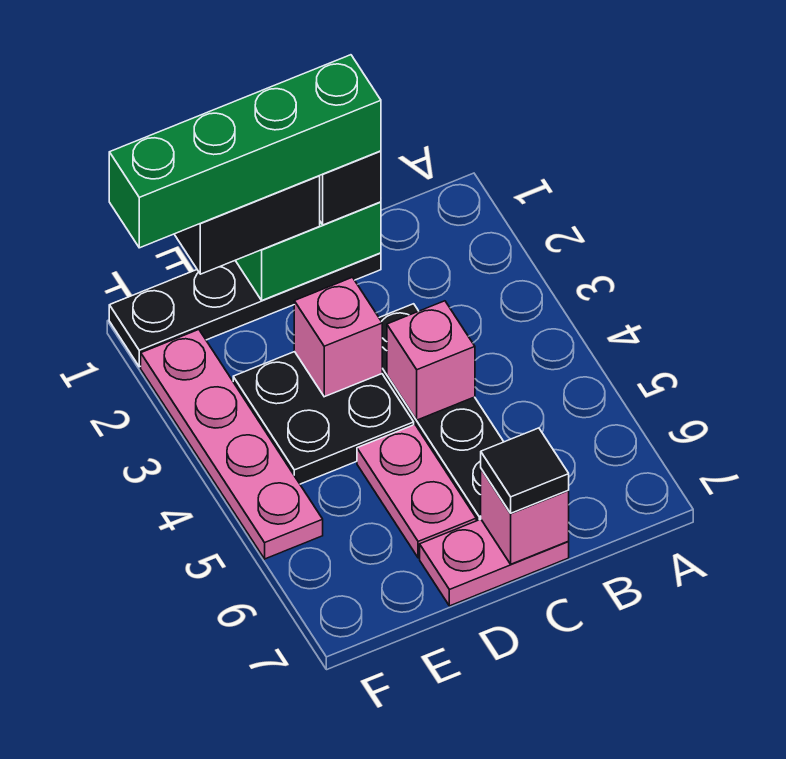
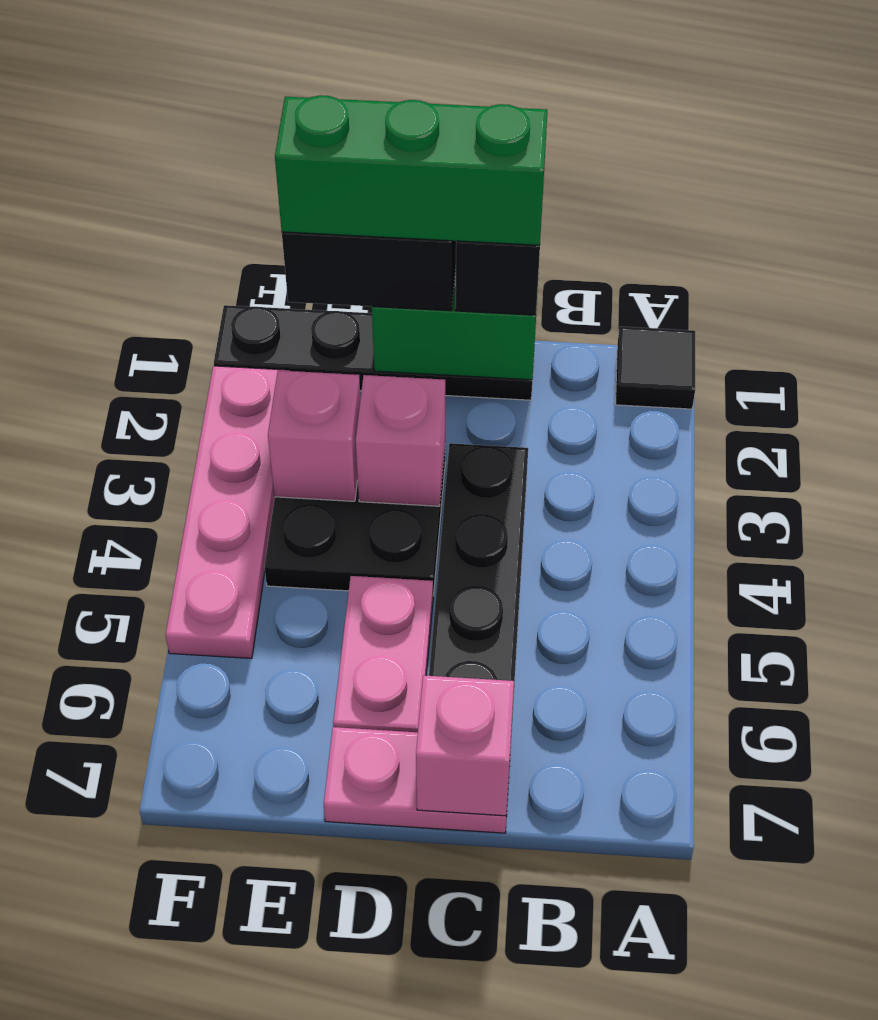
green 1x4 brick [109,55,381,248] -> green 1x3 brick [275,95,547,245]
pink 1x1 brick [387,301,475,420] -> pink 1x1 brick moved to [268,370,361,501]
black 1x1 tile [481,428,569,513] -> black 1x1 tile moved to [616,327,695,409]

